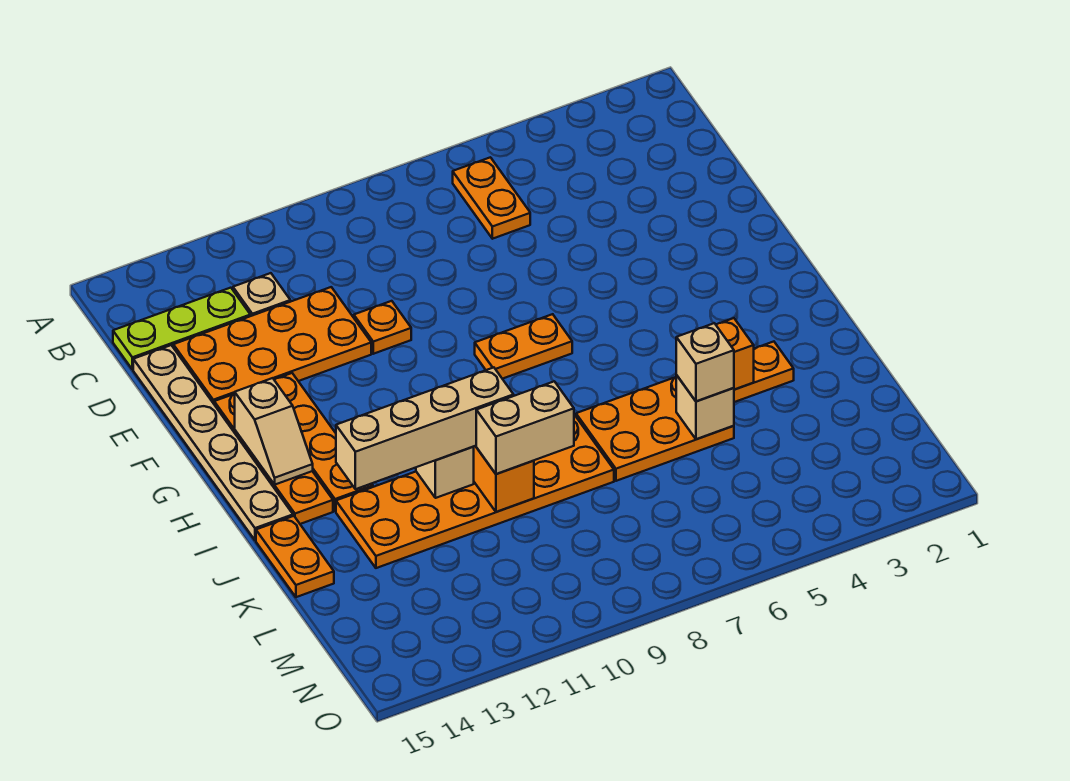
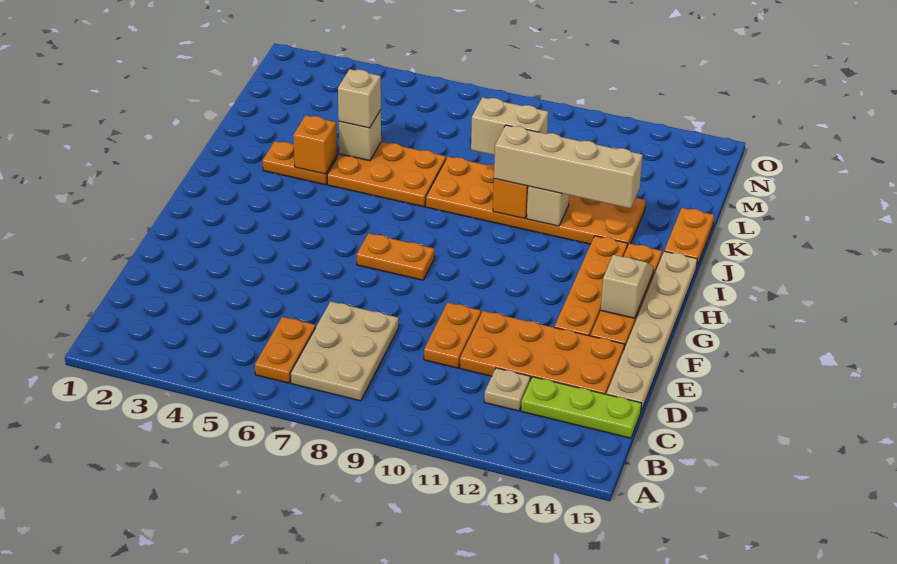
none -> tan 2x3 plate [290,301,399,401]
orange 1x1 plate [354,301,411,354] -> orange 1x2 plate [424,303,481,368]

